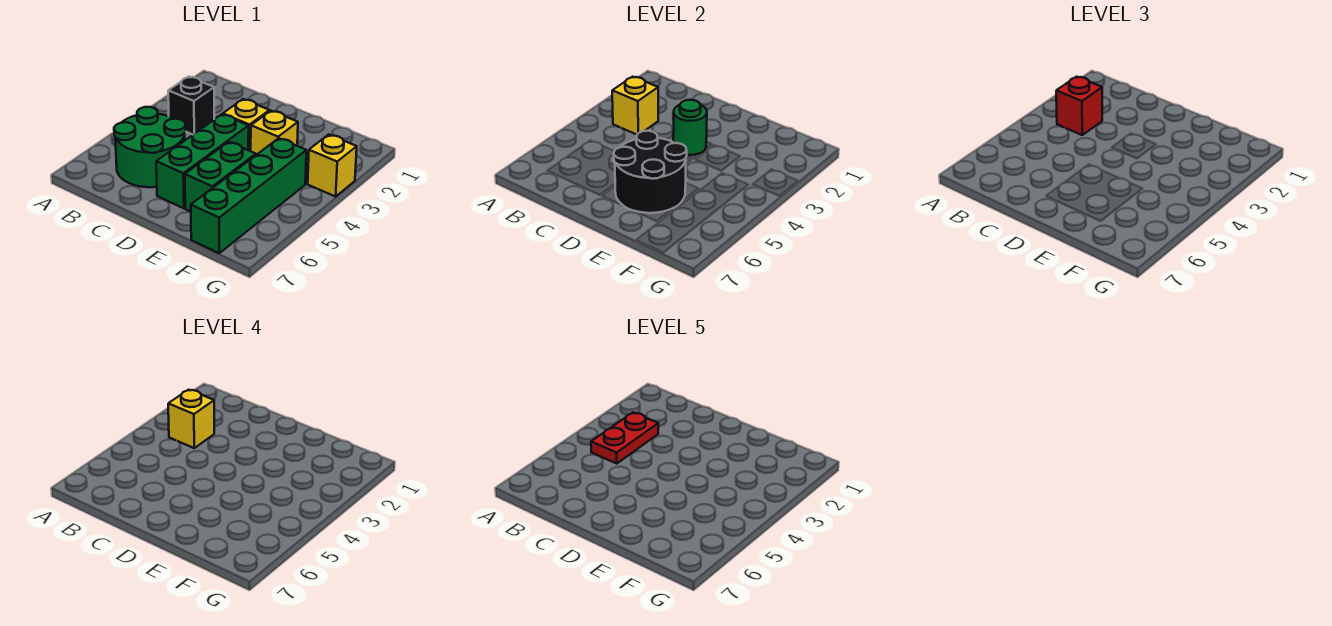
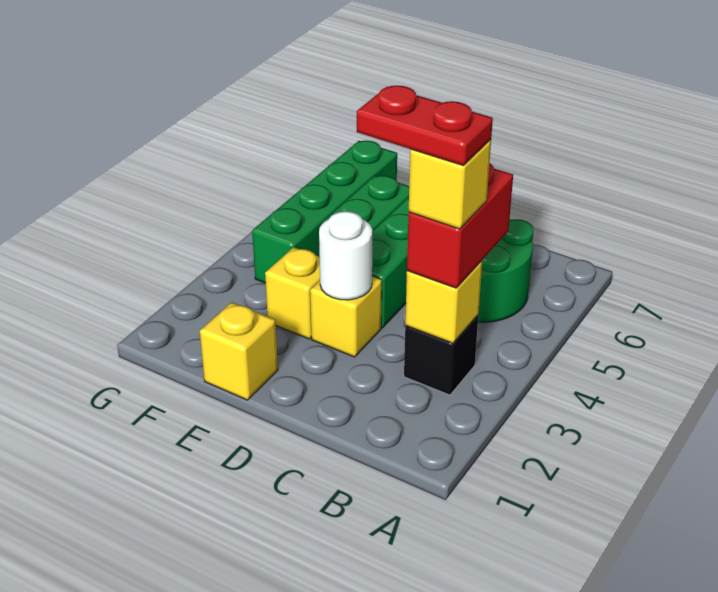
red 1x1 brick [1056,77,1102,135] -> red 1x2 brick [407,163,513,288]
red 1x2 plate [591,413,658,464] -> red 1x2 plate turned to [357,86,493,165]
green 1x1 round brick [673,100,707,155] -> white 1x1 round brick [319,211,372,300]
black 2x2 round brick [614,131,687,213] -> none
yellow 1x1 brick [308,135,357,197] -> yellow 1x1 brick moved to [200,302,278,400]

